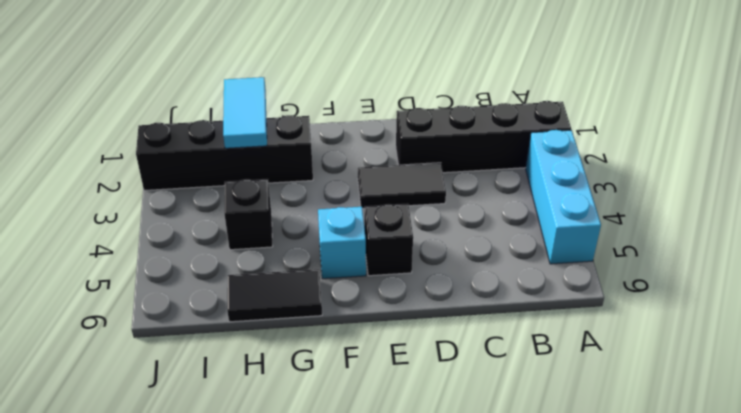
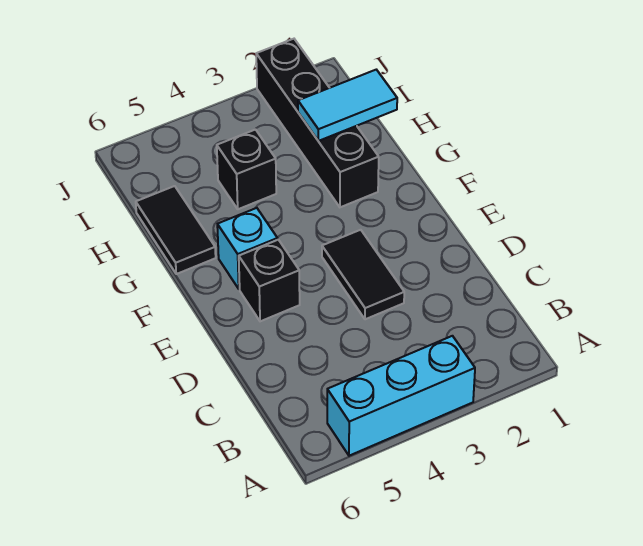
black 1x4 brick [396,101,571,173] -> none

